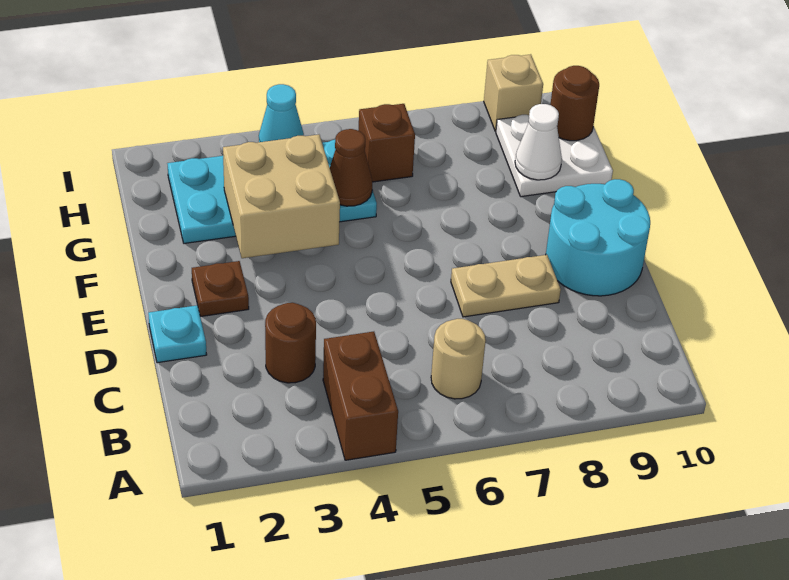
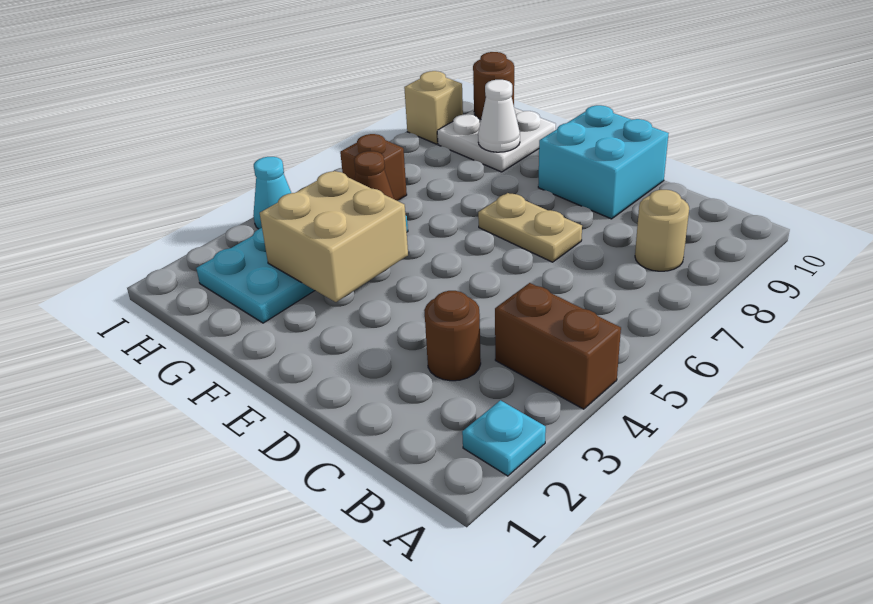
tan 1x1 round brick [431,319,486,399] -> tan 1x1 round brick moved to [635,190,689,271]
cyan 1x1 plate [148,305,207,363] -> cyan 1x1 plate moved to [462,400,546,476]
tan 1x2 plate [451,255,561,317] -> tan 1x2 plate turned to [478,193,582,262]
cyan 2x2 round brick [546,179,650,296] -> cyan 2x2 brick [538,105,669,219]
brown 1x1 plate [192,261,249,317] -> none

